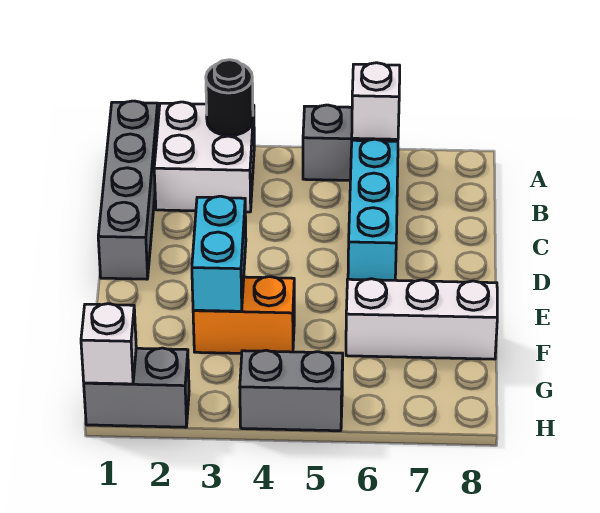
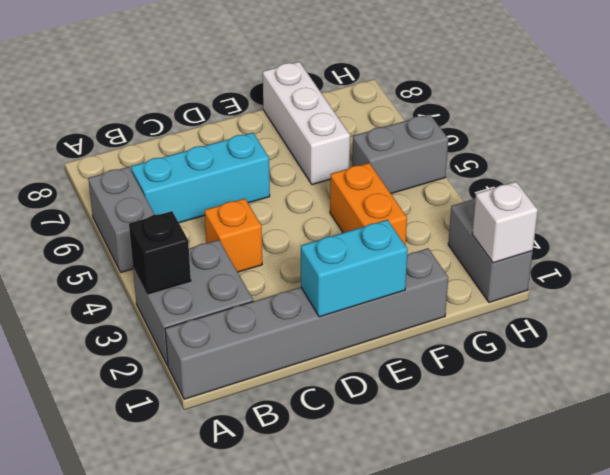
grey 1x4 brick [98,101,158,279] -> grey 1x6 brick [165,248,448,399]
white 2x2 brick [154,102,254,212] -> grey 2x2 brick [133,240,253,366]
black 1x1 round brick [206,60,253,136] -> black 1x1 brick [129,211,191,294]
white 1x1 brick [352,63,400,139] -> none
none -> orange 1x1 brick [205,199,262,272]
cyan 1x2 brick [192,196,246,311] -> cyan 1x2 brick moved to [301,220,408,317]
grey 1x2 brick [240,350,343,431] -> grey 1x2 brick turned to [352,114,448,193]

